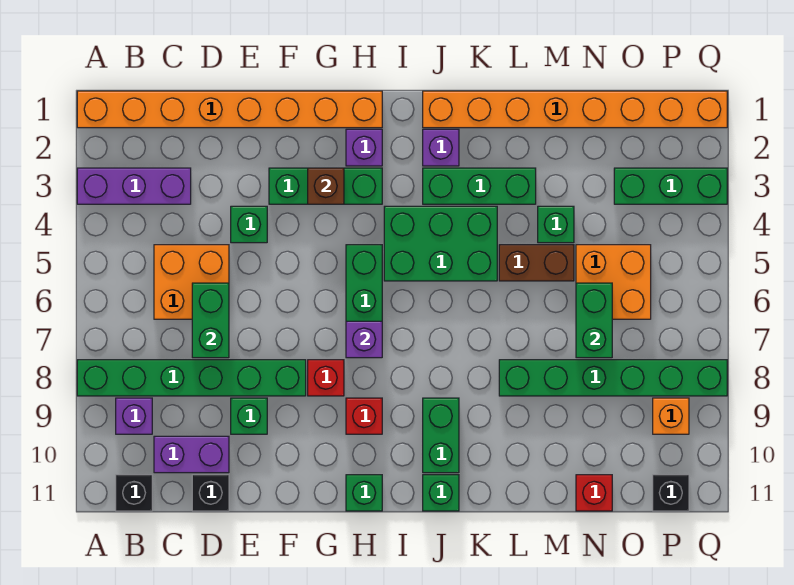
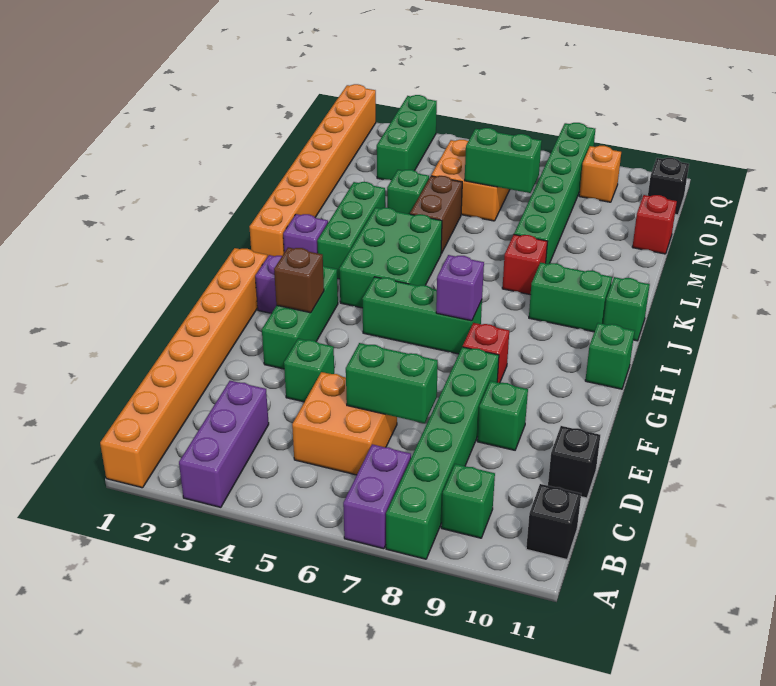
purple 1x1 brick [116,398,152,434] -> green 1x1 brick [441,464,495,538]
purple 1x2 brick [154,436,229,473] -> purple 1x2 brick moved to [343,444,411,549]
red 1x1 brick [346,398,382,434] -> red 1x1 brick moved to [502,235,548,295]

